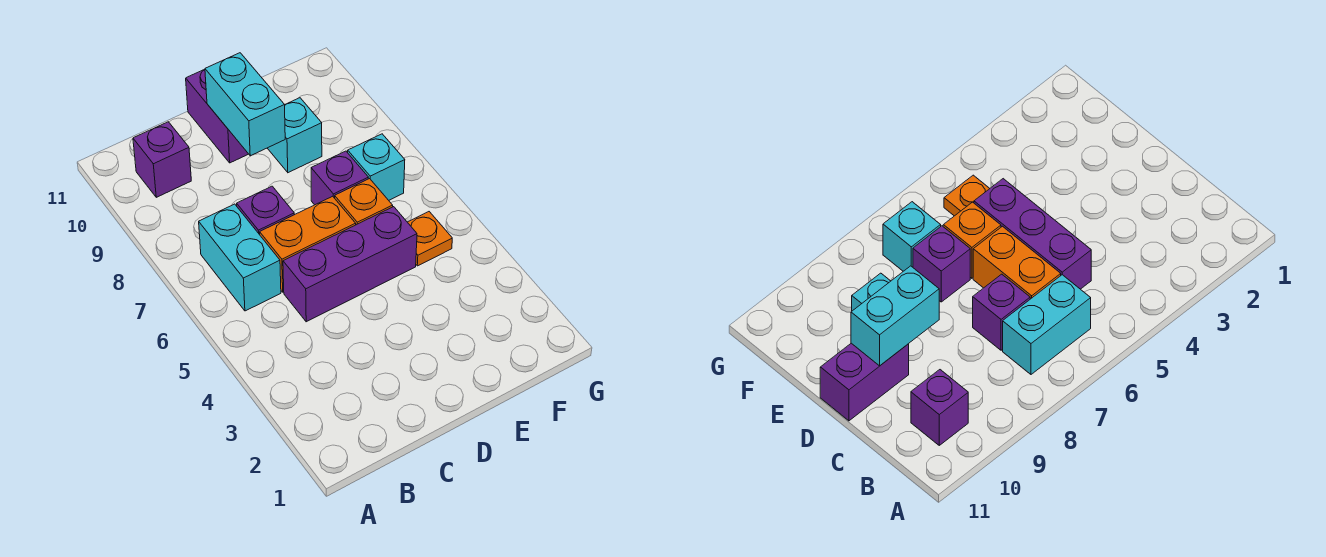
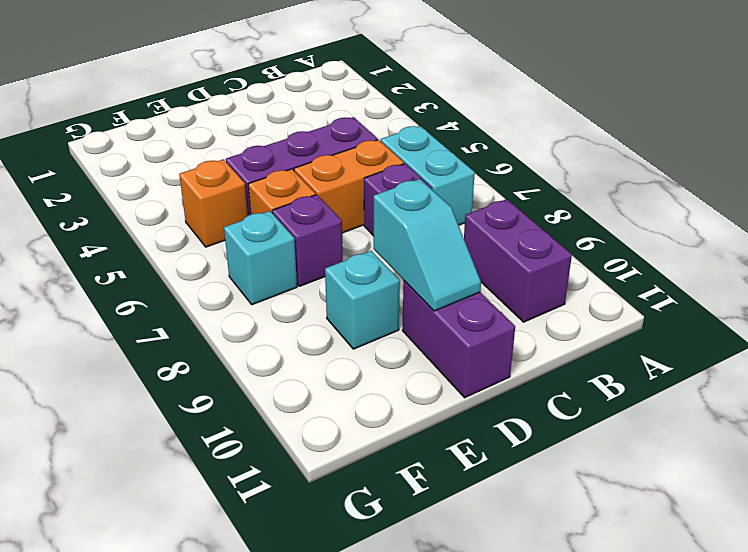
purple 1x1 brick [133,122,191,197] -> purple 1x2 brick [464,199,572,322]
cyan 1x2 brick [205,53,285,156] -> cyan 1x2 slope [374,179,481,311]
orange 1x1 plate [408,212,452,266] -> orange 1x1 brick [179,159,248,247]

